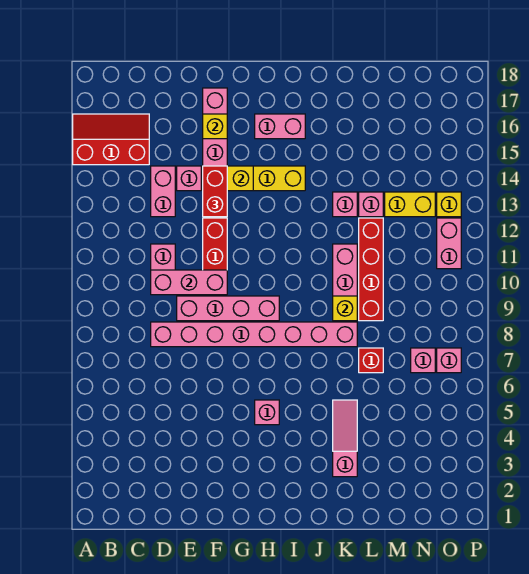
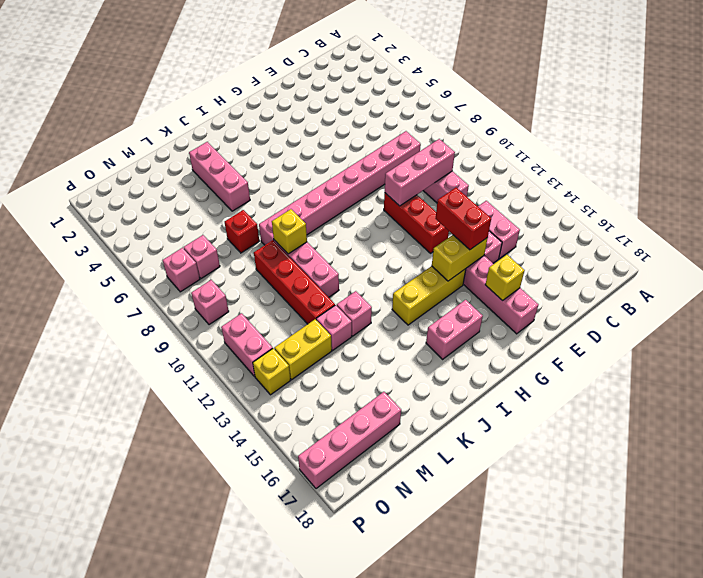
red 2x3 slope [73,114,149,165] -> none
pink 1x4 brick [177,296,279,321] -> pink 1x4 brick moved to [298,392,401,489]
pink 1x1 brick [255,400,279,425] -> pink 1x1 brick moved to [191,280,229,325]
pink 1x3 slope [333,400,357,477] -> pink 1x3 brick [189,142,250,211]

